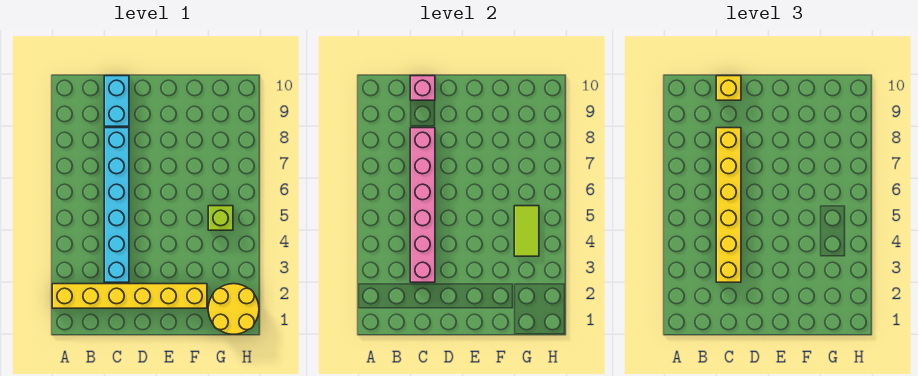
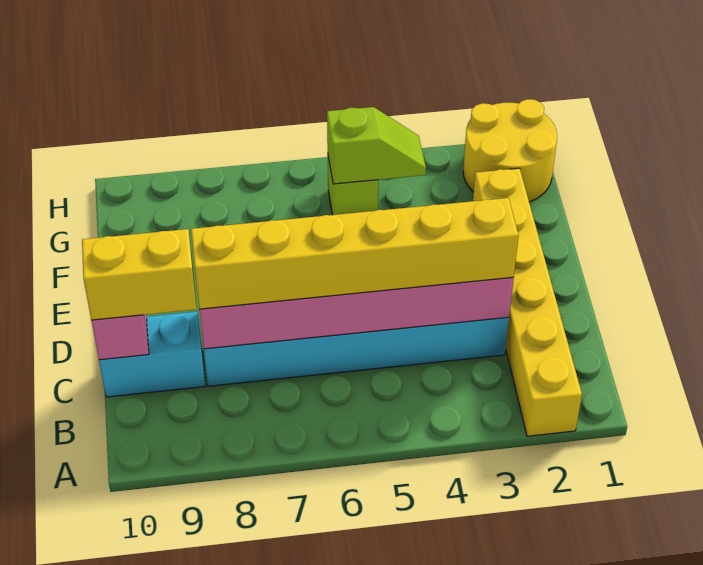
yellow 1x1 brick [716,76,741,100] -> yellow 1x2 brick [82,229,197,320]
lime 1x2 tile [514,206,539,256] -> lime 1x2 slope [327,107,426,184]

